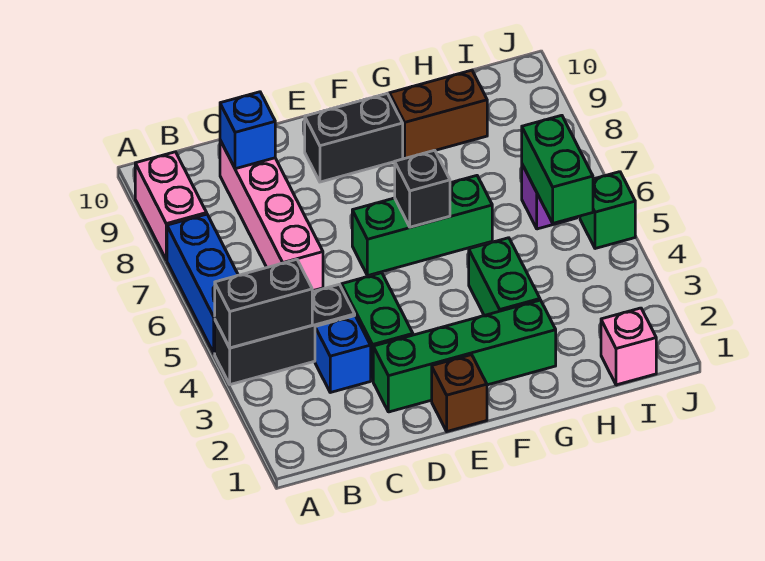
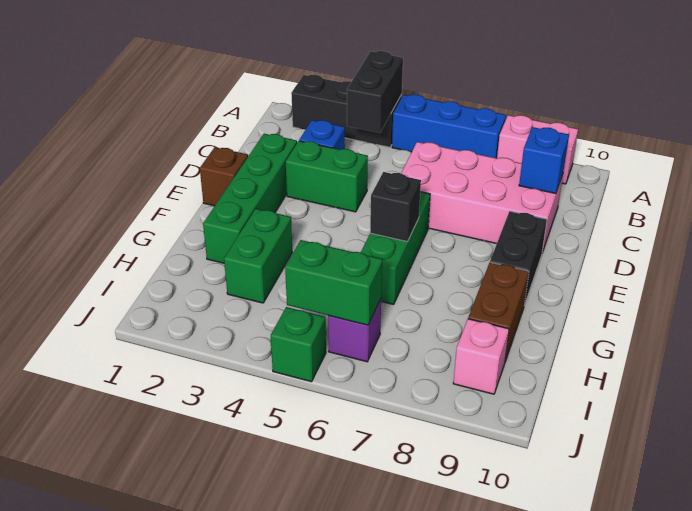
black 1x3 brick [215,284,355,385] -> black 1x3 brick turned to [291,75,402,147]
pink 1x4 brick [220,140,323,291] -> pink 2x4 brick [401,142,563,252]
green 1x2 brick [469,238,540,316] -> green 1x2 brick turned to [224,209,292,303]
pink 1x1 brick [601,308,656,385] -> pink 1x1 brick moved to [453,319,509,394]

